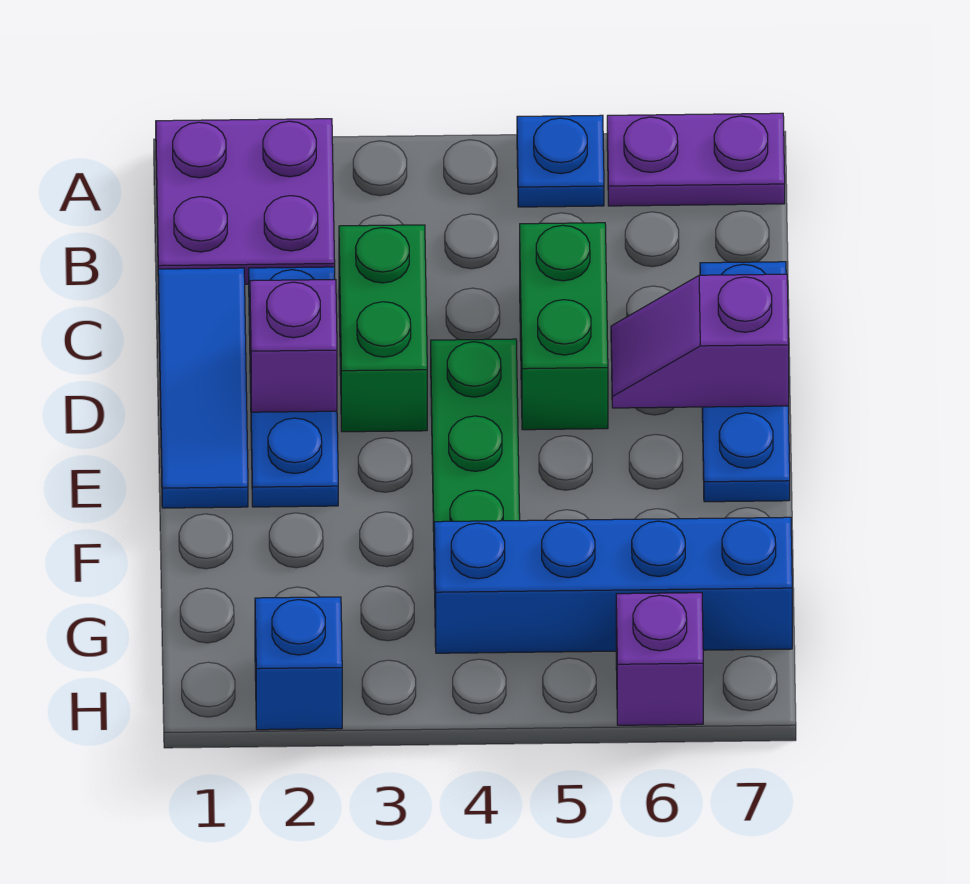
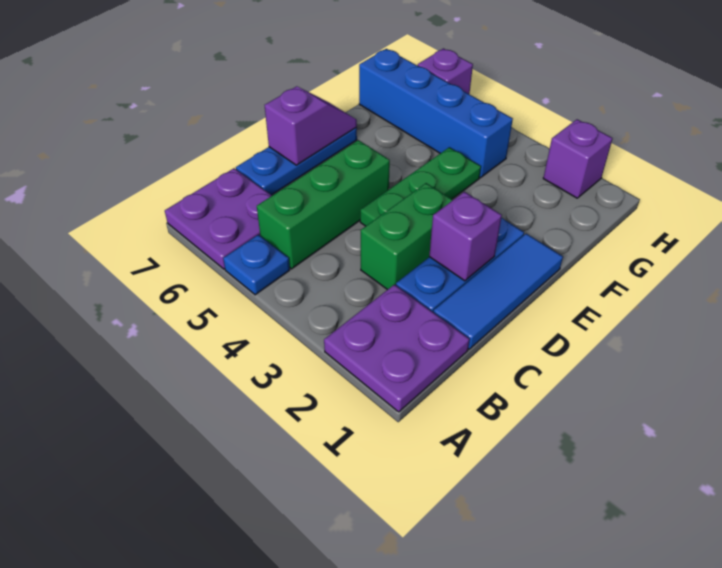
purple 1x2 plate [607,113,785,206] -> purple 2x2 plate [165,168,272,269]
green 1x2 brick [520,223,608,430] -> green 1x3 brick [257,140,390,269]
purple 1x2 slope [611,274,789,408] -> purple 1x2 slope turned to [265,86,357,165]
blue 1x1 brick [255,597,342,730] -> purple 1x1 brick [543,119,612,198]

